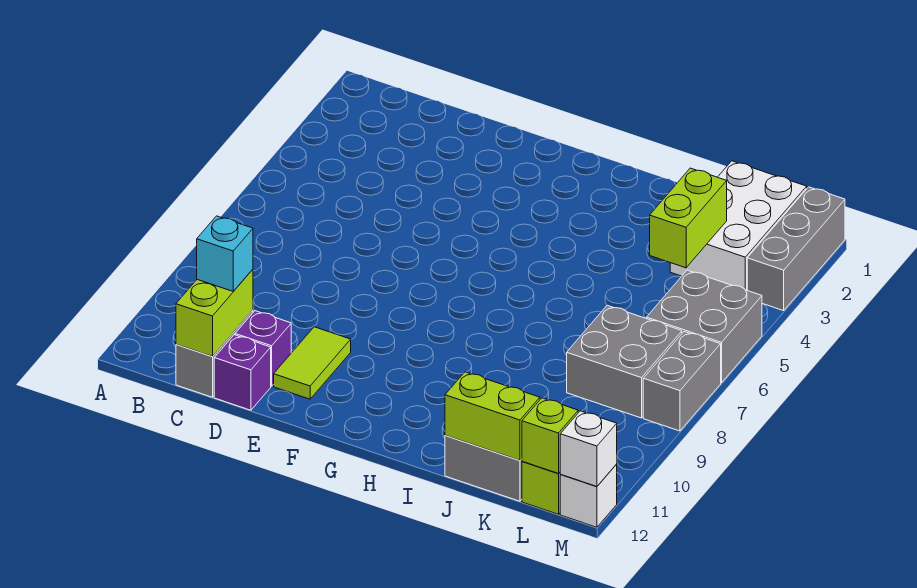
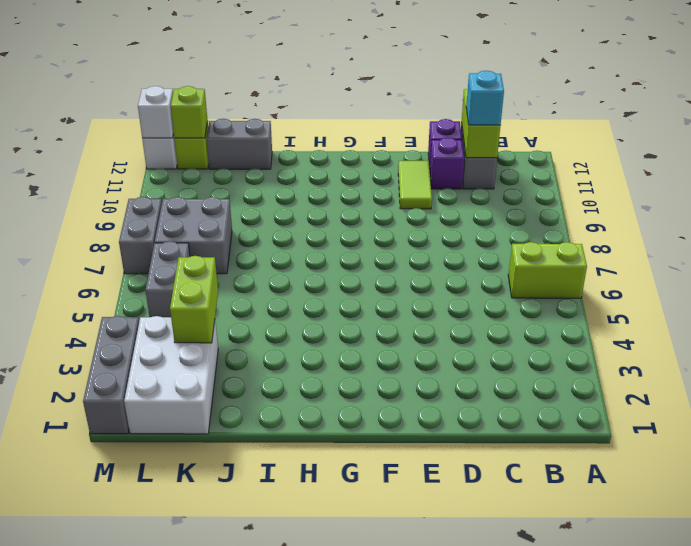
lime 1x2 brick [445,372,540,460] -> lime 1x2 brick moved to [508,242,587,298]
grey 2x2 brick [646,270,762,383] -> grey 1x2 brick [145,241,190,317]

